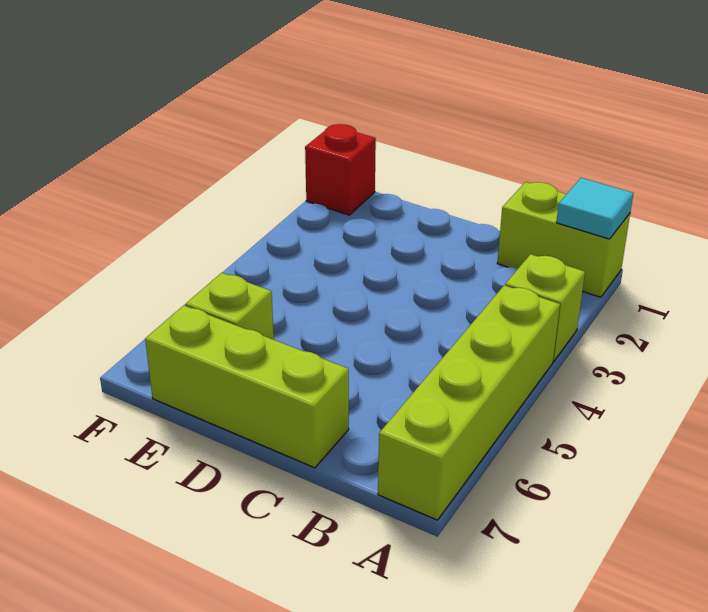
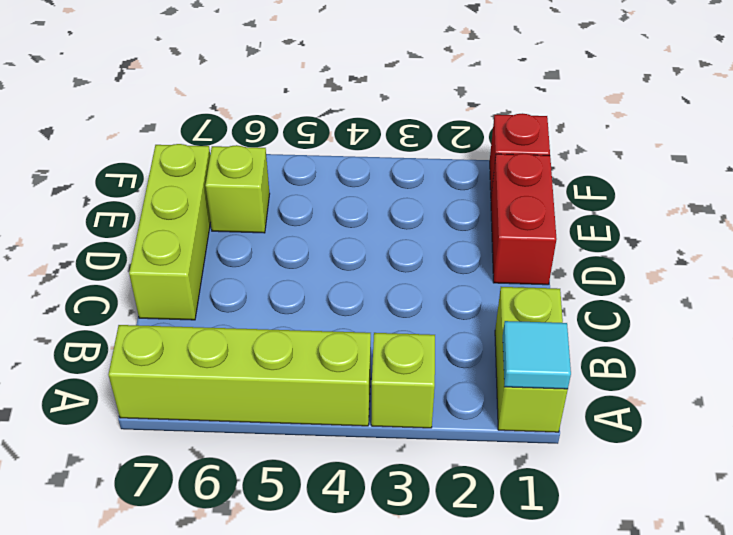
none -> red 1x2 brick [491,153,557,285]

